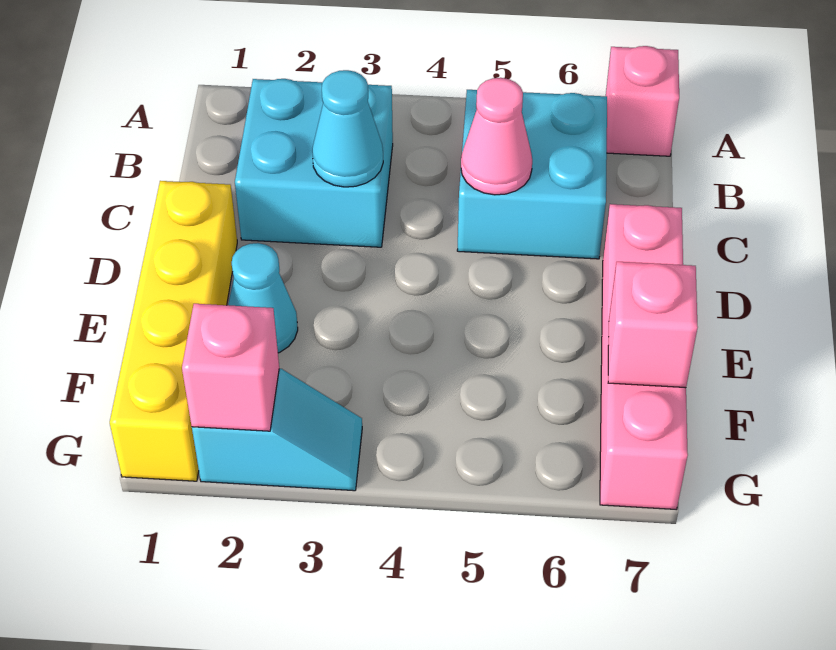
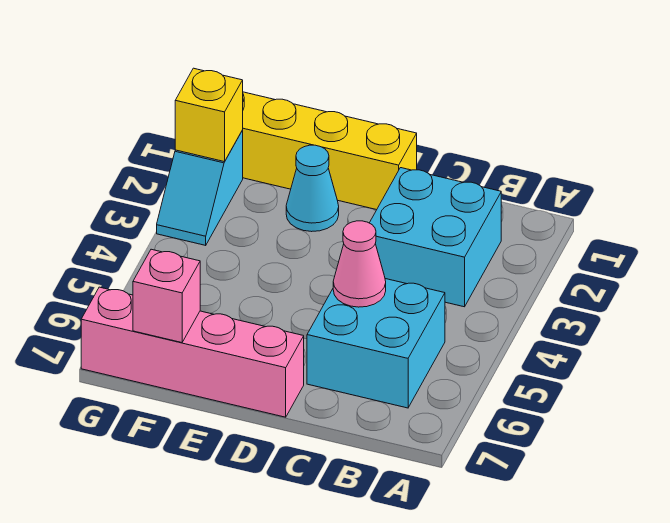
pink 1x1 brick [606,46,679,156] -> none
cyan 1x1 cone [312,70,383,187] -> none
pink 1x1 brick [182,304,279,431] -> yellow 1x1 brick [175,68,243,162]

